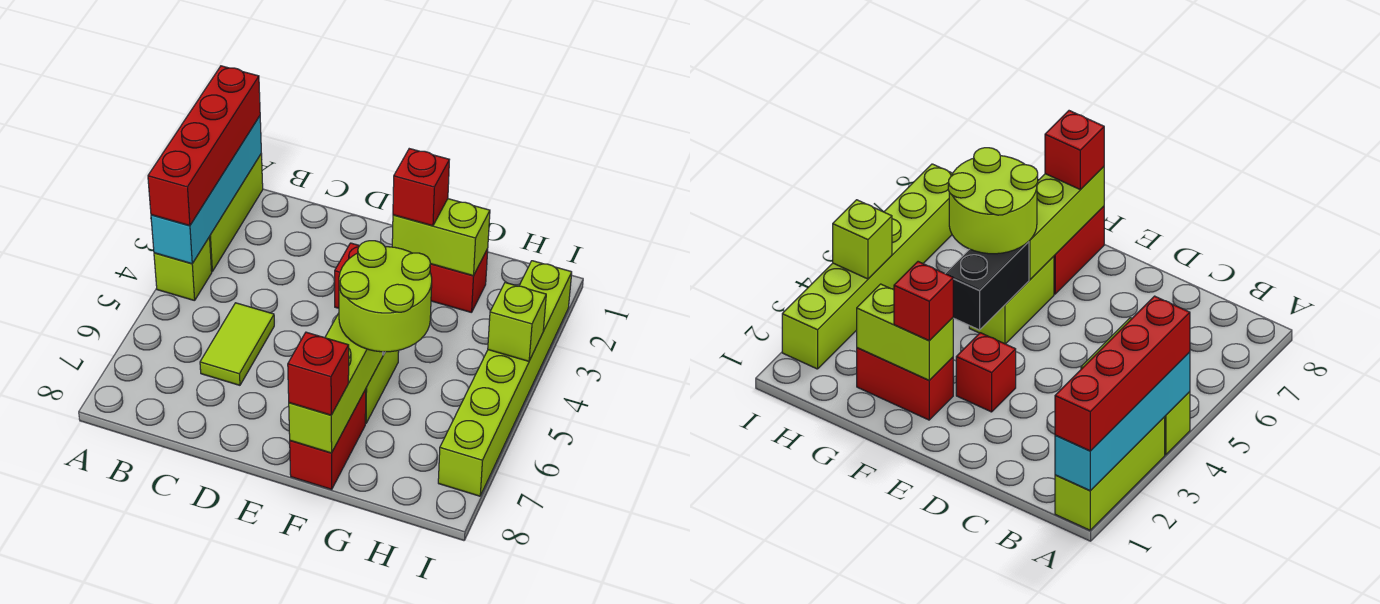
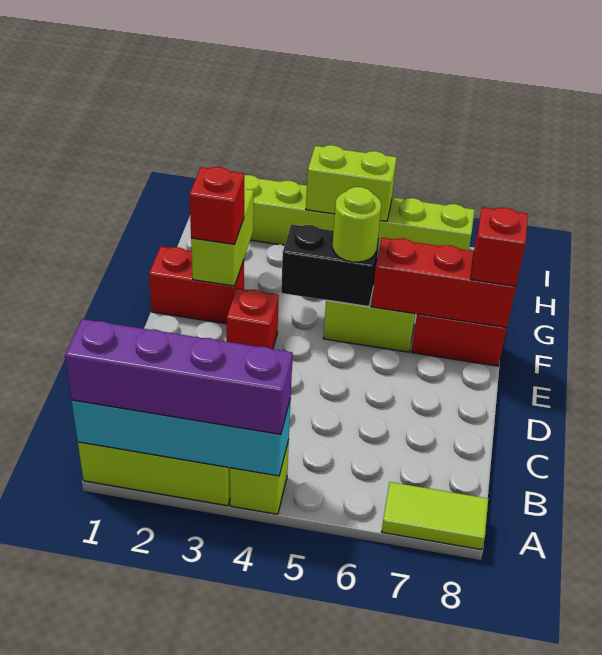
red 1x4 brick [148,66,260,226] -> purple 1x4 brick [65,319,293,435]
lime 1x2 tile [200,303,274,385] -> lime 1x2 tile moved to [382,482,488,550]
red 1x2 brick [430,249,488,313] -> red 1x2 brick turned to [149,247,244,324]
lime 2x2 round brick [339,241,432,352] -> lime 1x1 round brick [333,187,381,262]
lime 1x3 brick [289,313,383,453] -> red 1x3 brick [371,238,516,328]
lime 1x1 brick [488,283,546,361] -> lime 1x2 brick [306,145,397,221]

